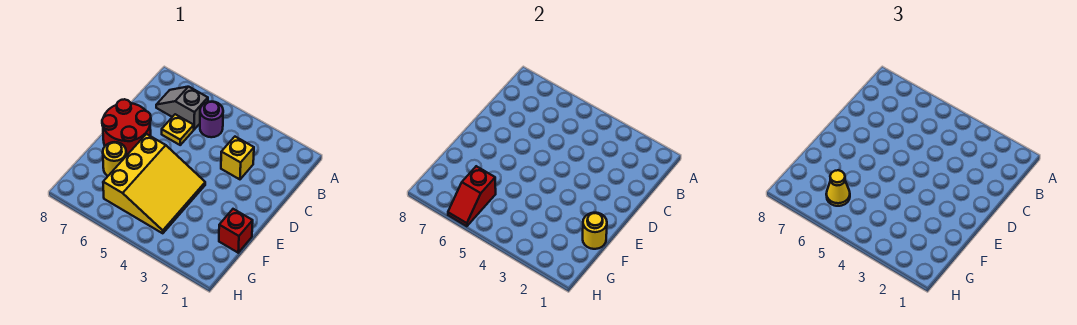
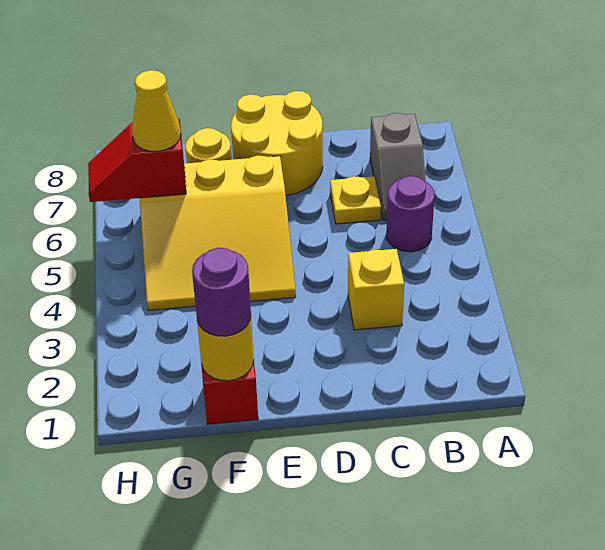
grey 1x2 slope [156,87,208,129] -> grey 1x2 slope turned to [370,113,426,220]
red 2x2 round brick [102,99,151,156] -> yellow 2x2 round brick [231,91,323,195]
none -> purple 1x1 round brick [192,248,251,336]

